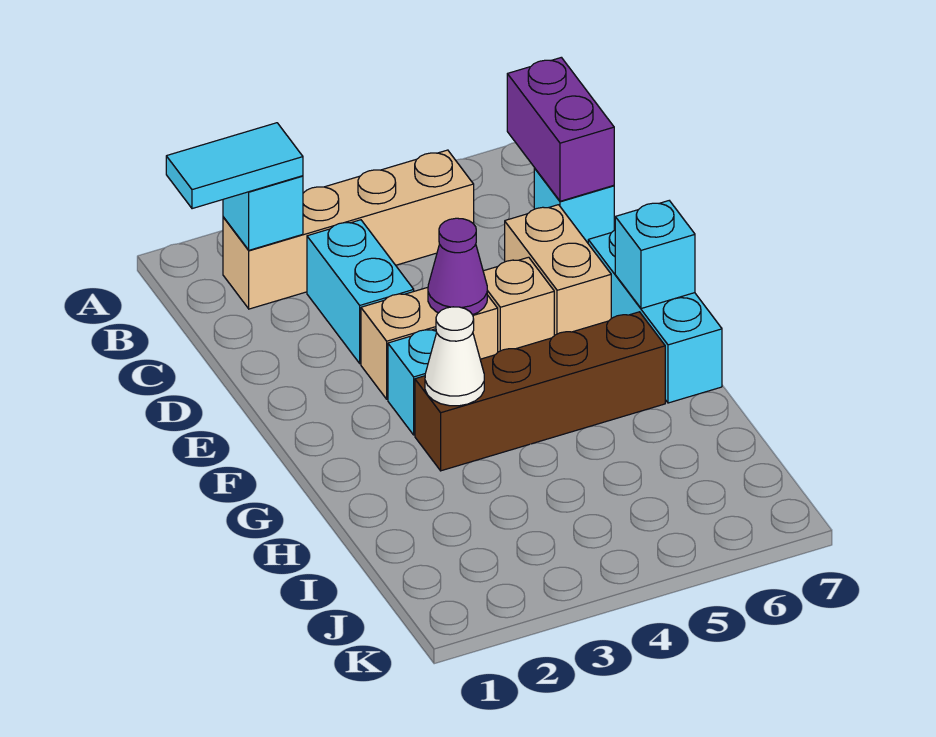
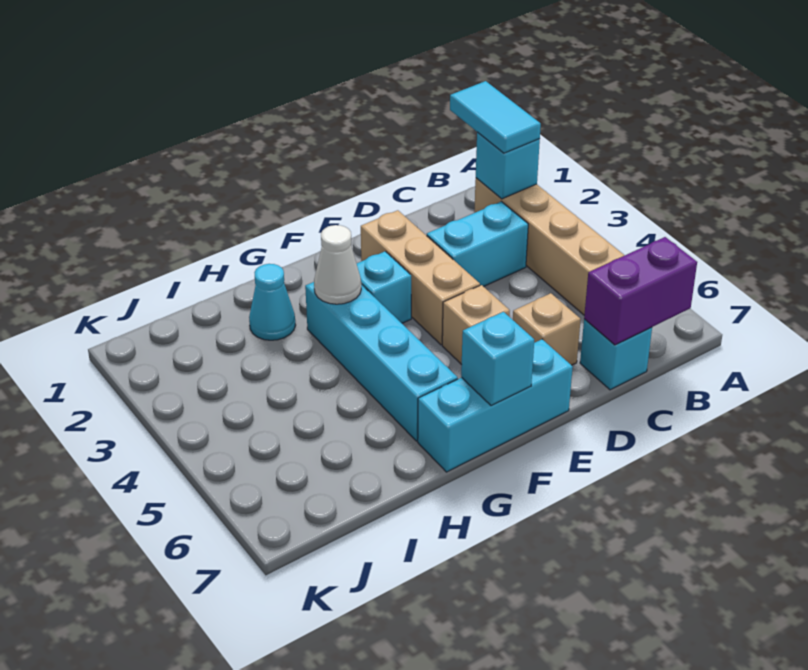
tan 1x2 brick [505,205,611,336] -> tan 1x1 brick [513,293,581,365]
tan 1x2 brick [361,287,498,399] -> tan 1x3 brick [361,210,480,345]
purple 1x1 cone [428,218,487,315] -> none
brown 1x4 brick [415,312,665,471] -> cyan 1x4 brick [305,282,458,441]
none -> cyan 1x1 cone [249,264,296,340]

